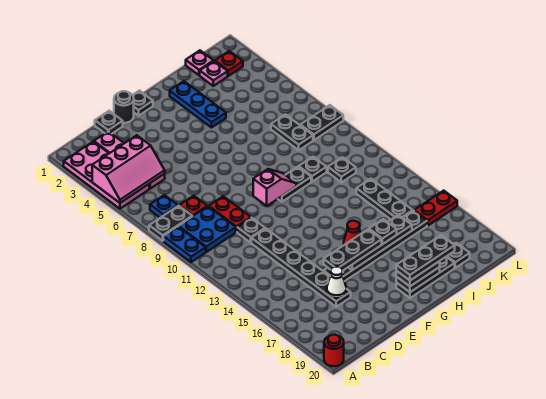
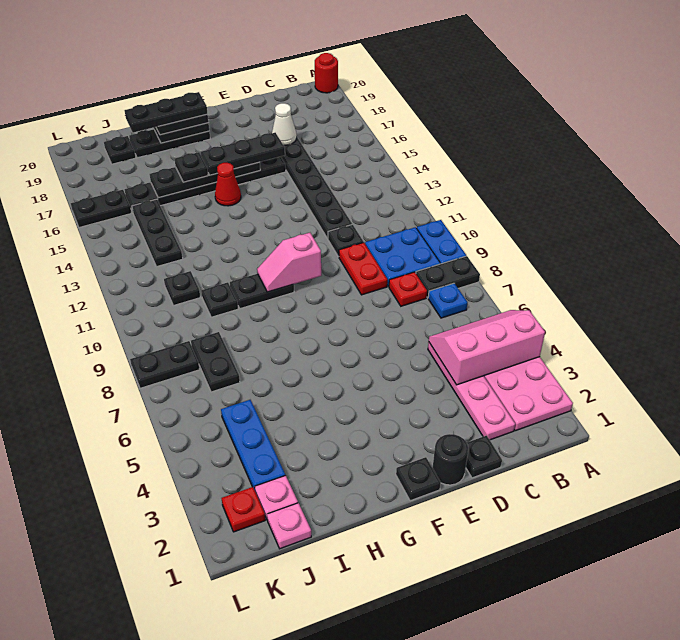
blue 1x3 plate [170,81,226,128] -> blue 1x3 plate moved to [221,400,285,490]
red 1x2 plate [414,191,457,226] -> black 1x2 plate [71,190,131,227]

